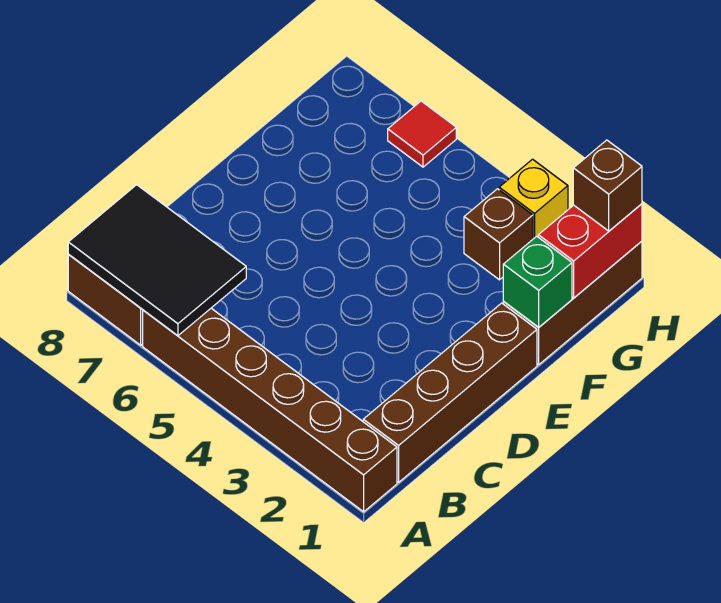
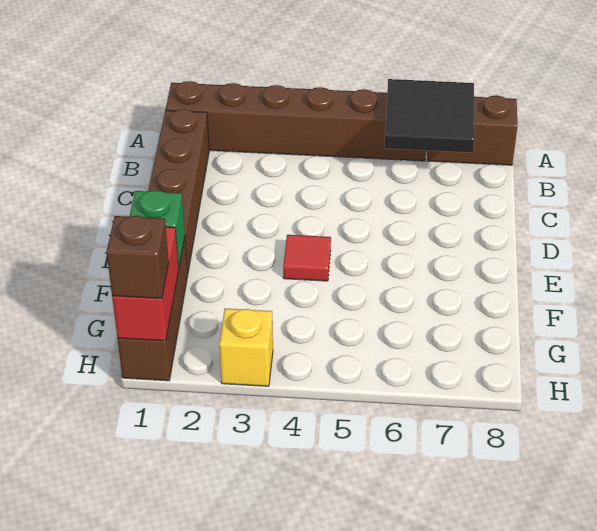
black 2x3 tile [68,185,246,336] -> black 2x2 tile [384,79,475,153]
brown 1x1 brick [464,189,533,280] -> none
red 1x1 tile [388,101,456,167] -> red 1x1 tile moved to [283,235,331,281]

